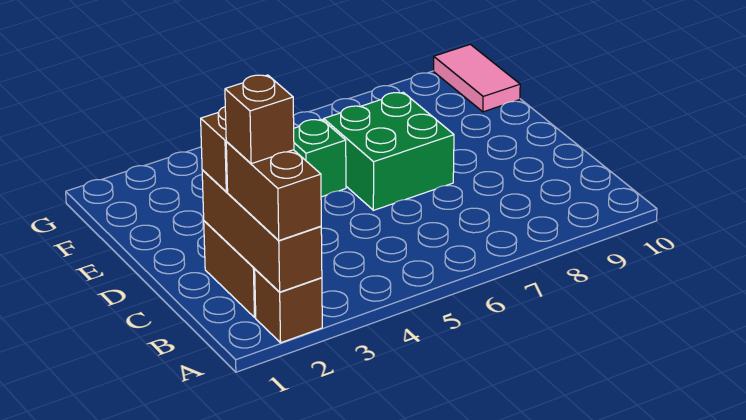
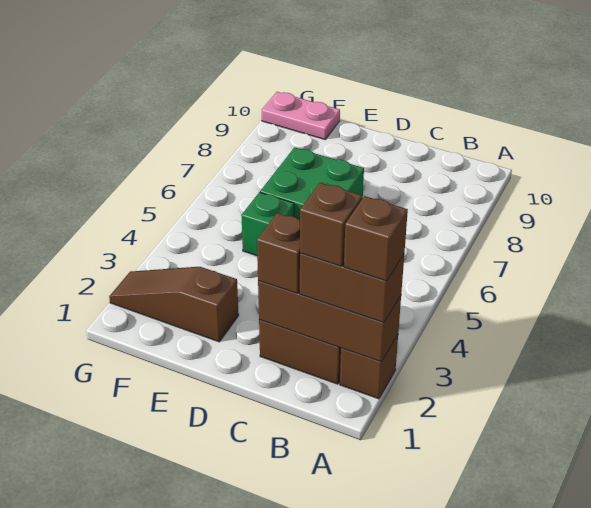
none -> brown 1x1 brick [344,196,408,281]
none -> brown 1x3 slope [109,267,239,342]
pink 1x2 tile [434,44,520,112] -> pink 1x2 plate [262,92,340,139]

